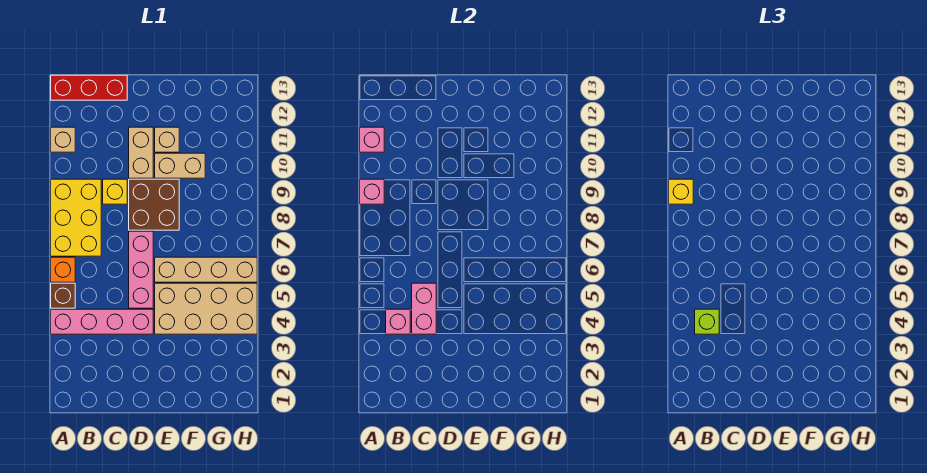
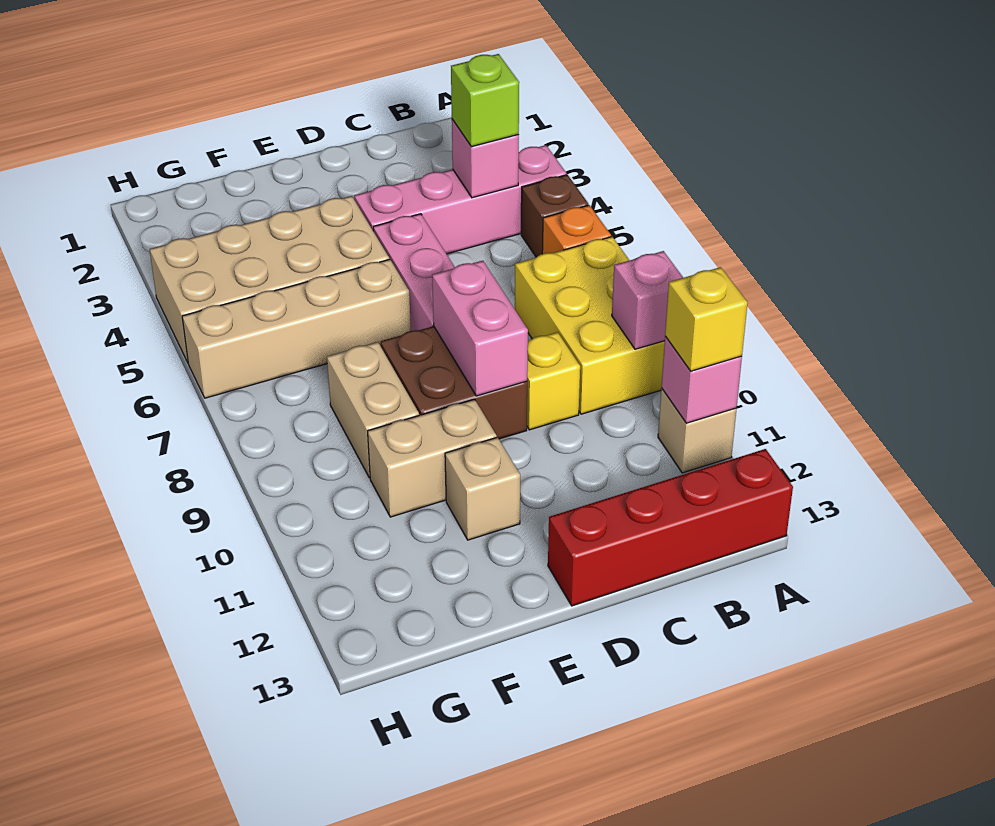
yellow 1x1 brick [669,179,693,204] -> yellow 1x1 brick moved to [665,267,748,371]
red 1x3 brick [51,75,127,100] -> red 1x4 brick [548,449,793,606]
pink 1x2 brick [412,283,436,334] -> pink 1x2 brick moved to [432,261,528,396]
tan 1x2 brick [129,127,153,178] -> tan 1x2 brick moved to [327,342,419,478]

